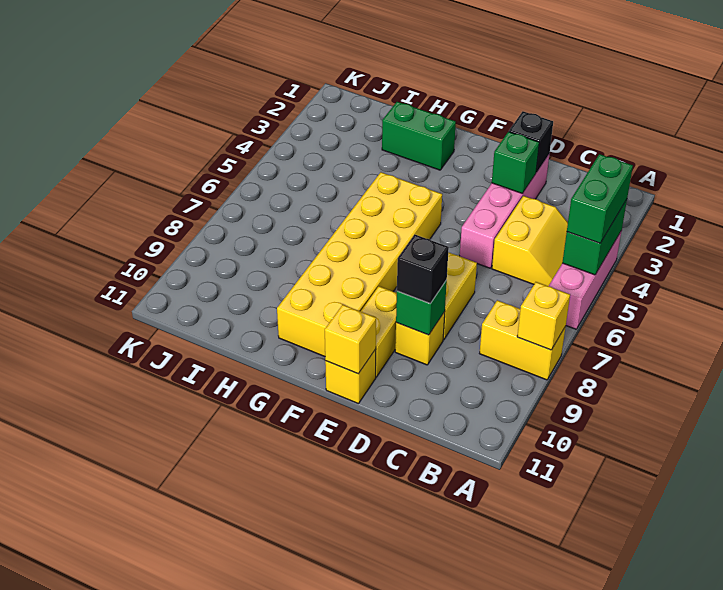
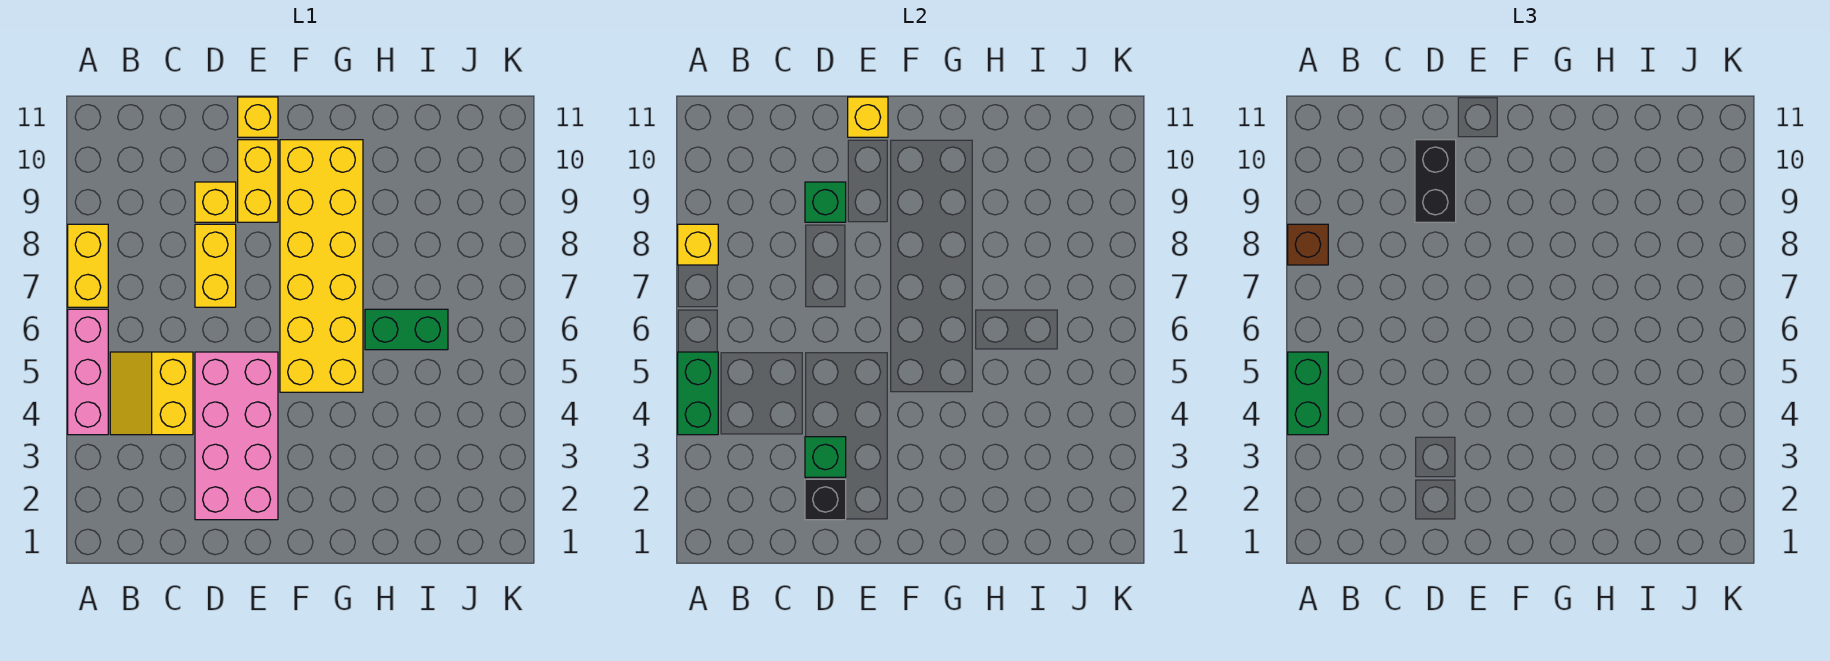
yellow 1x2 brick [480,300,565,380] -> yellow 1x2 brick turned to [68,224,108,307]
none -> brown 1x1 brick [1288,224,1328,265]
pink 1x4 brick [460,154,549,268] -> pink 2x4 brick [195,352,278,520]
black 1x1 brick [397,235,449,303] -> black 1x2 brick [1415,140,1456,222]
green 1x2 brick [382,102,456,170] -> green 1x2 brick moved to [365,309,448,350]

